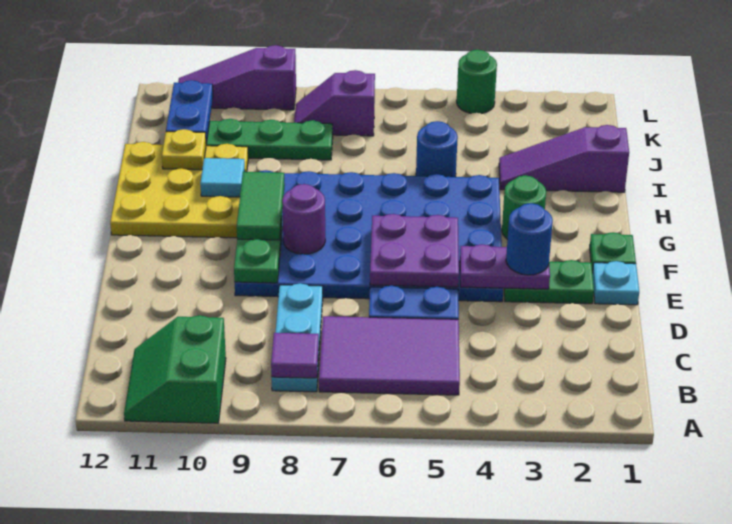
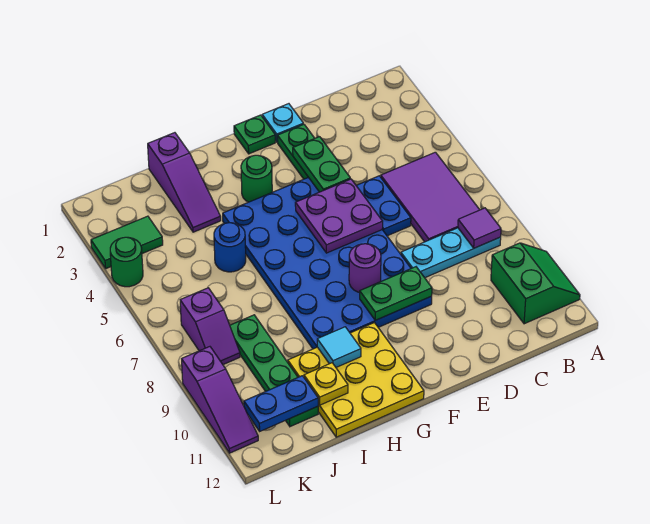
green 2x2 slope [124,315,226,423] -> green 2x2 slope turned to [491,243,580,324]
purple 1x2 plate [460,244,550,289] -> green 1x2 plate [293,137,350,192]
blue 1x1 round brick [506,203,553,275] -> none
green 1x2 tile [237,172,285,240] -> green 1x2 tile moved to [91,216,163,269]

